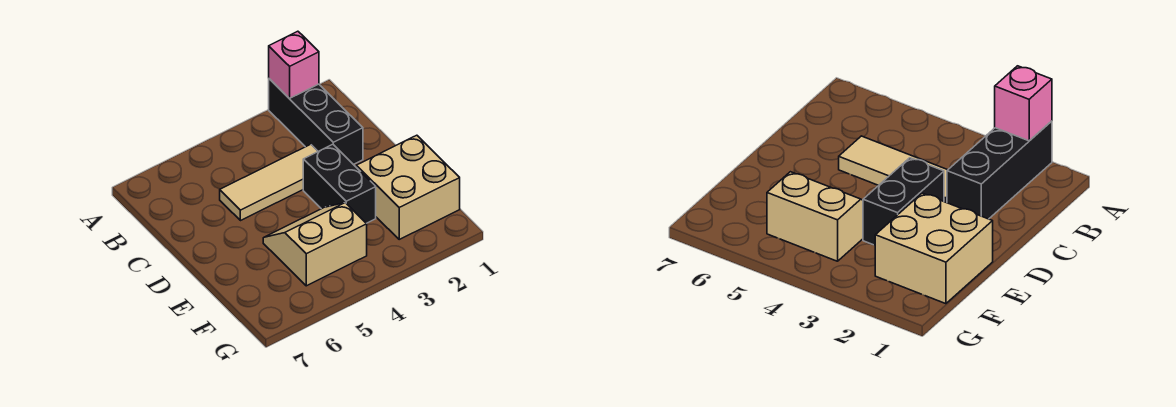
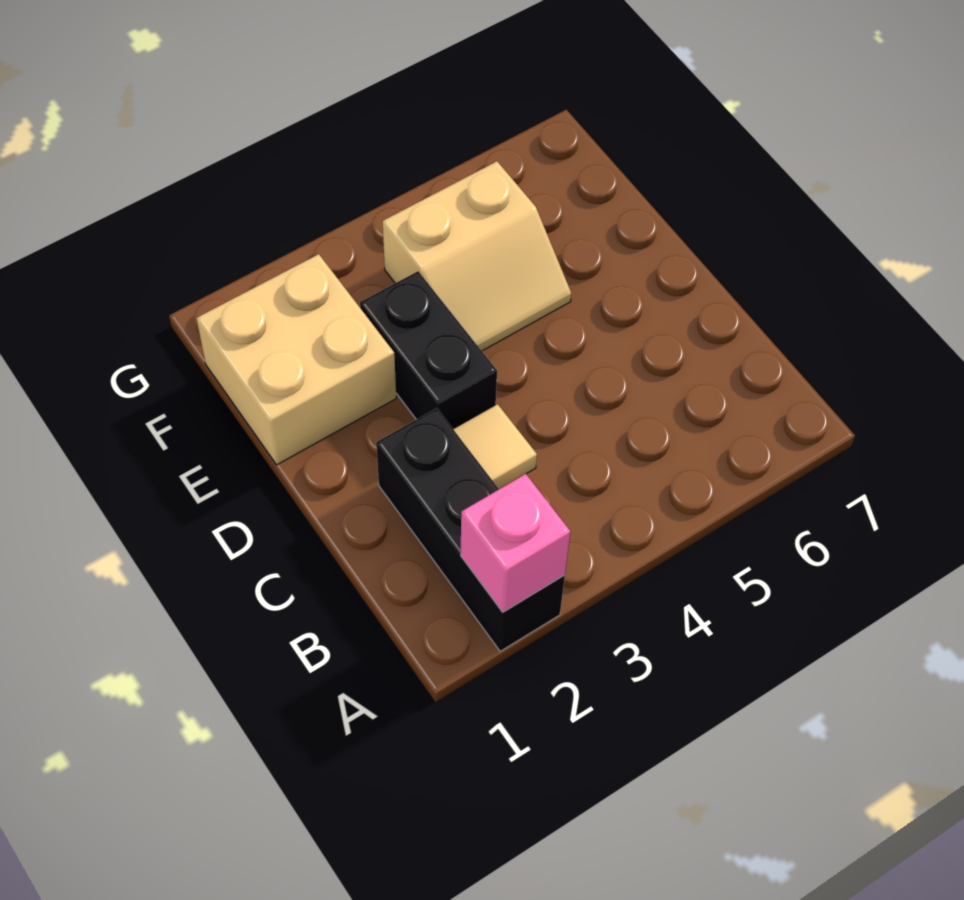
tan 1x3 tile [220,144,318,221] -> tan 1x1 tile [453,404,537,489]

